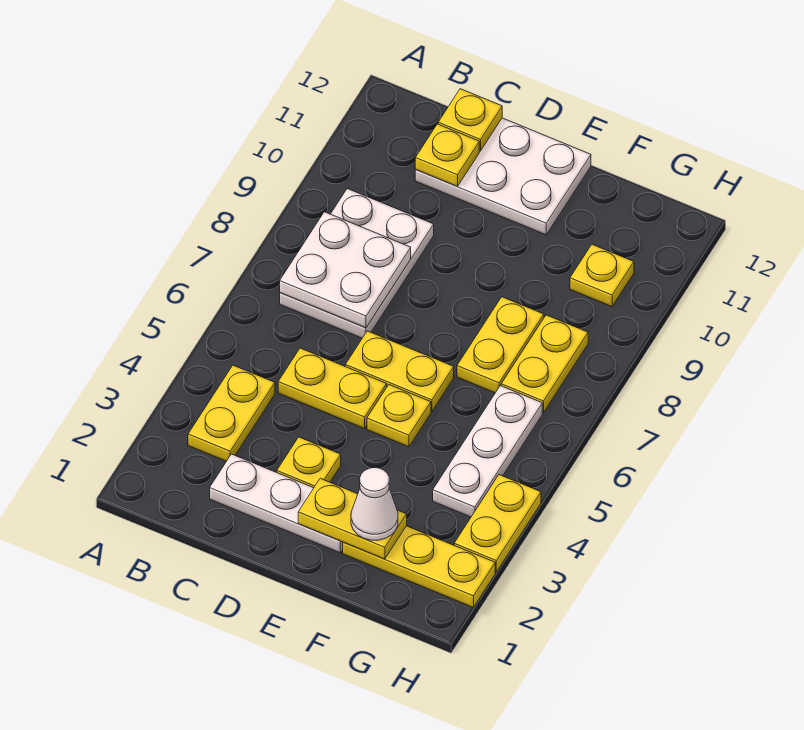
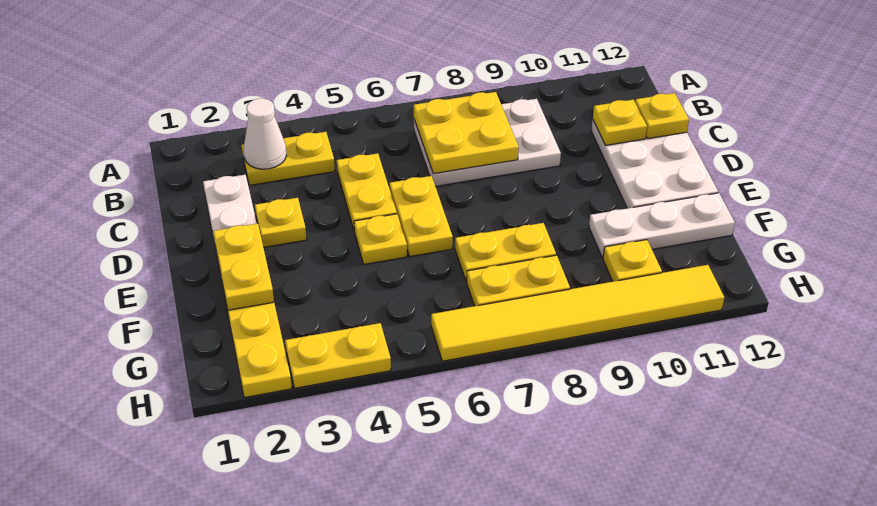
white 2x2 plate [280,212,411,328] -> yellow 2x2 plate [414,92,519,174]
white 1x1 cone [351,468,398,540] -> white 1x1 cone moved to [244,98,287,169]
white 1x3 plate [433,386,542,517] -> white 1x3 plate moved to [589,193,735,258]
none -> yellow 1x6 tile [431,265,724,361]

